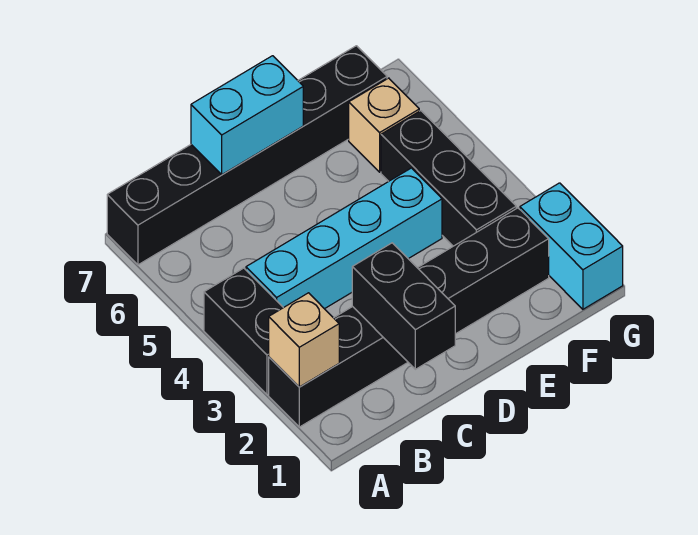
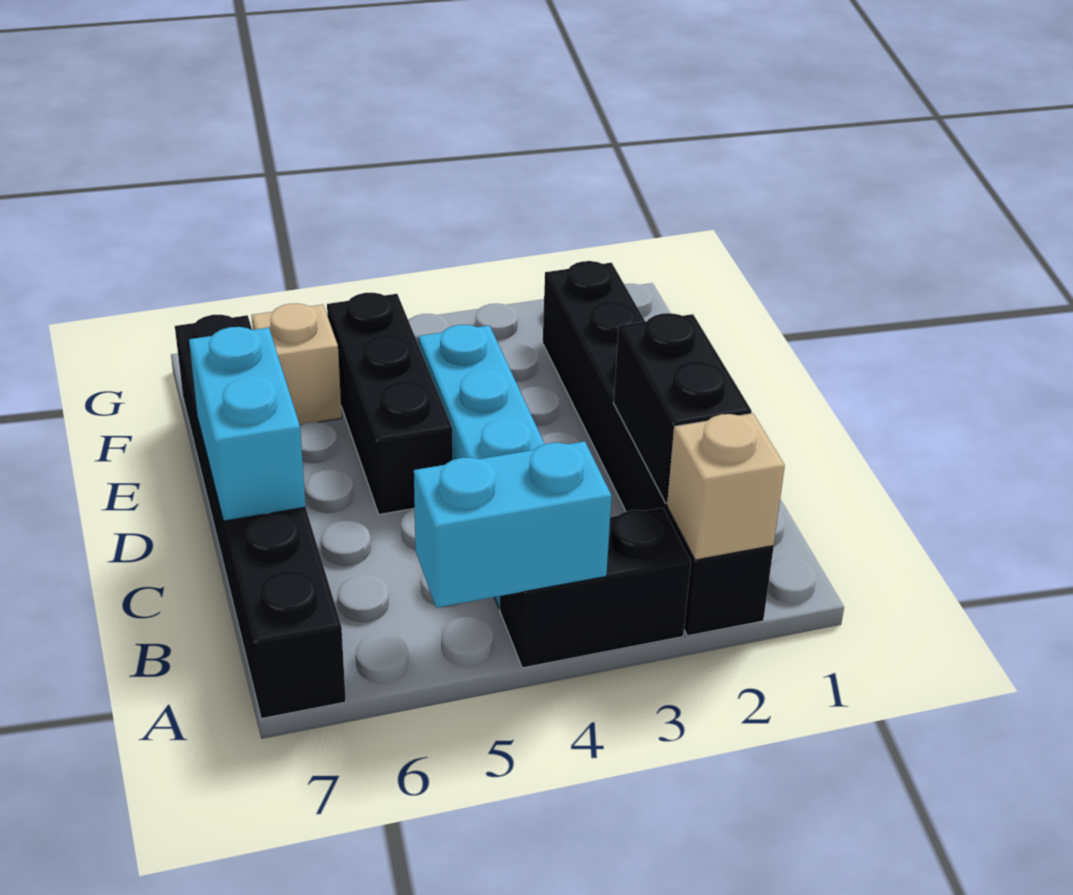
black 1x2 brick [352,243,455,369] -> black 1x2 brick turned to [614,313,752,503]
black 1x3 brick [381,111,516,246] -> black 1x3 brick turned to [327,293,453,514]
cyan 1x2 brick [520,183,623,309] -> cyan 1x2 brick moved to [414,441,612,608]

